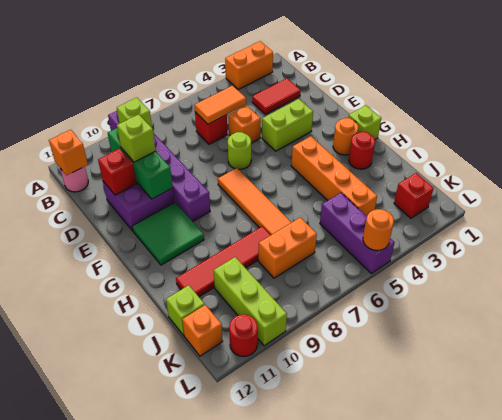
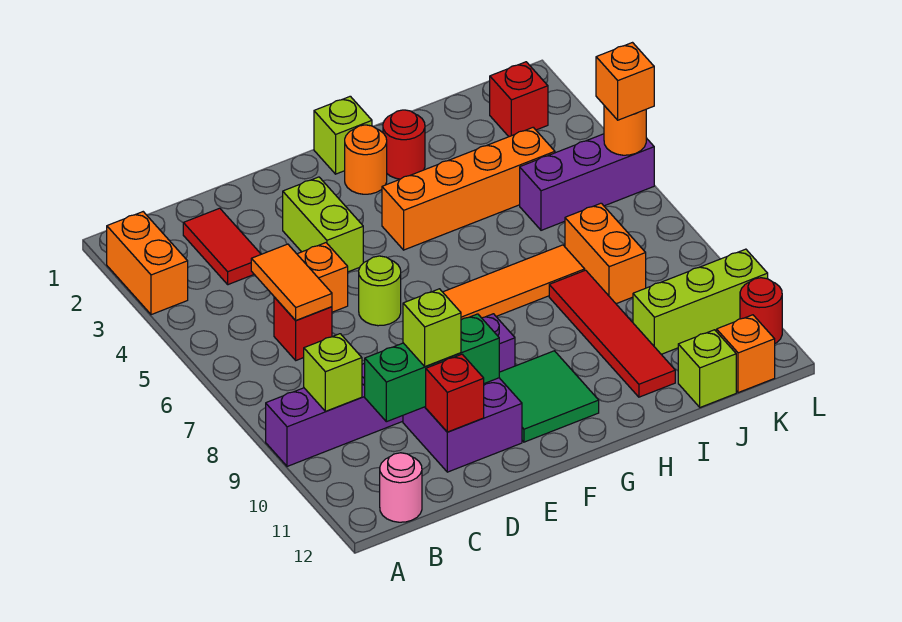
orange 1x1 brick [49,130,88,175] -> orange 1x1 brick moved to [596,43,654,120]

